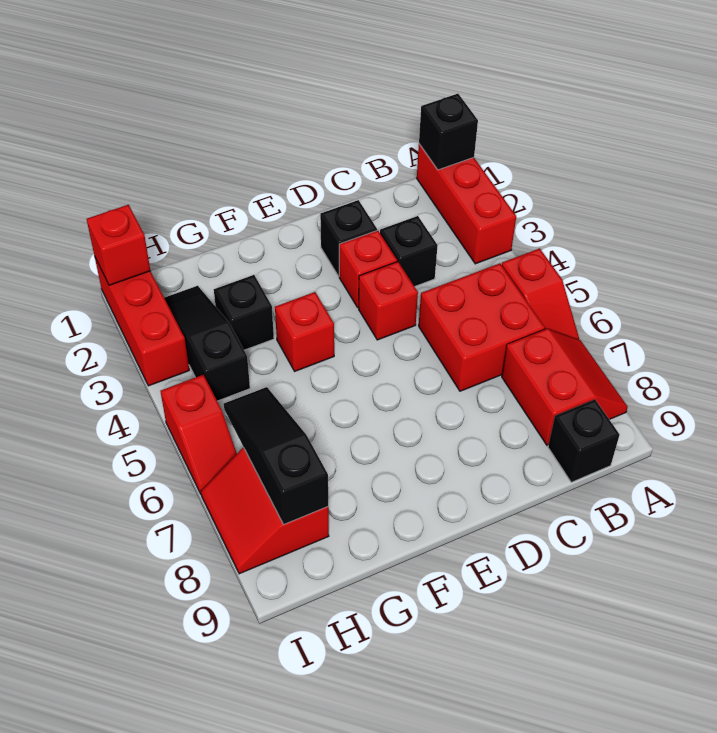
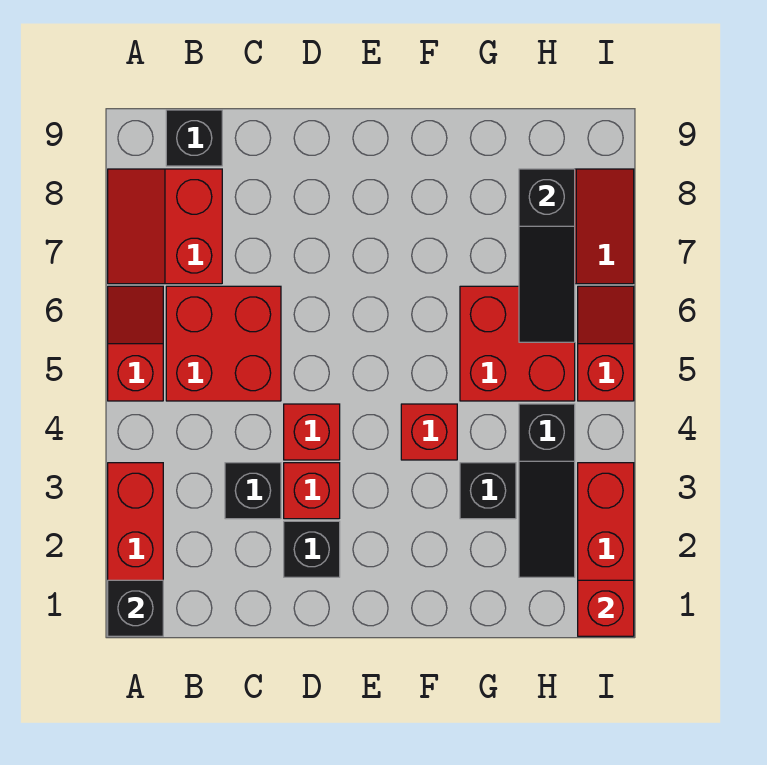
none -> red 2x2 brick [460,286,575,401]

